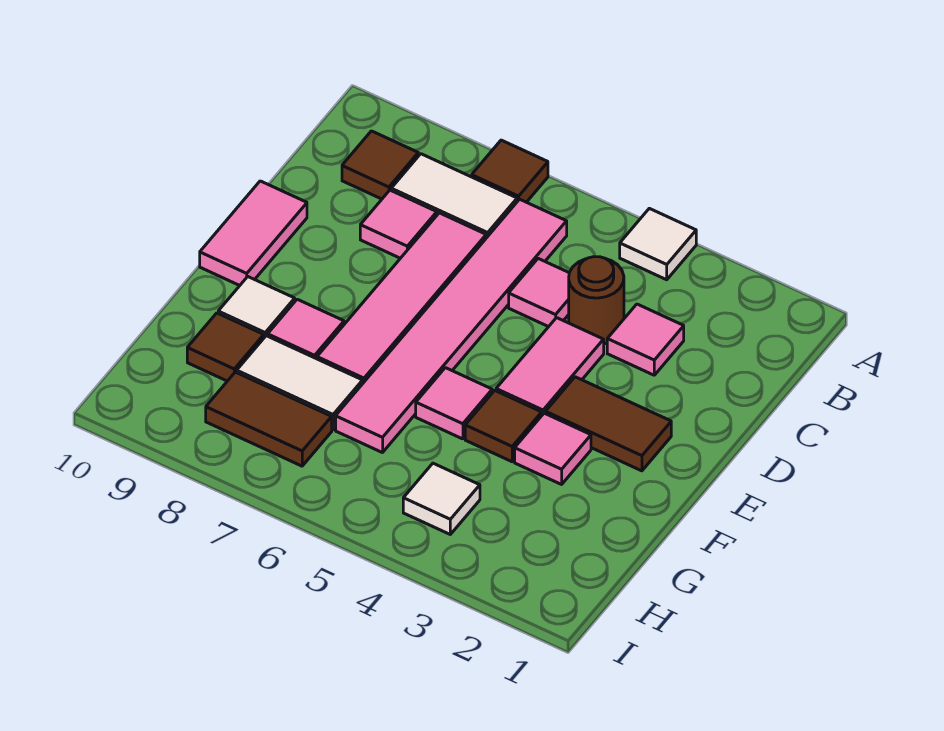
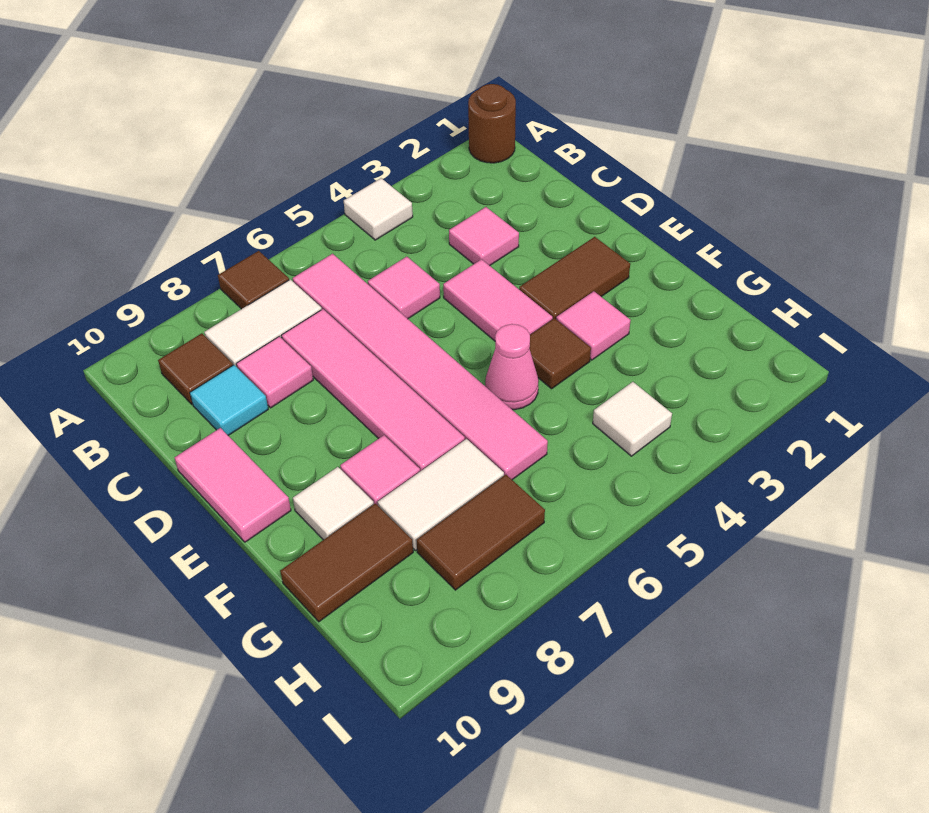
brown 1x1 round brick [569,257,624,344] -> brown 1x1 round brick moved to [468,84,516,163]
none -> cyan 1x1 tile [190,365,268,435]
pink 1x1 tile [416,368,492,439] -> pink 1x1 cone [485,324,539,410]
brown 1x1 tile [187,313,264,381] -> brown 1x2 tile [280,503,413,622]

